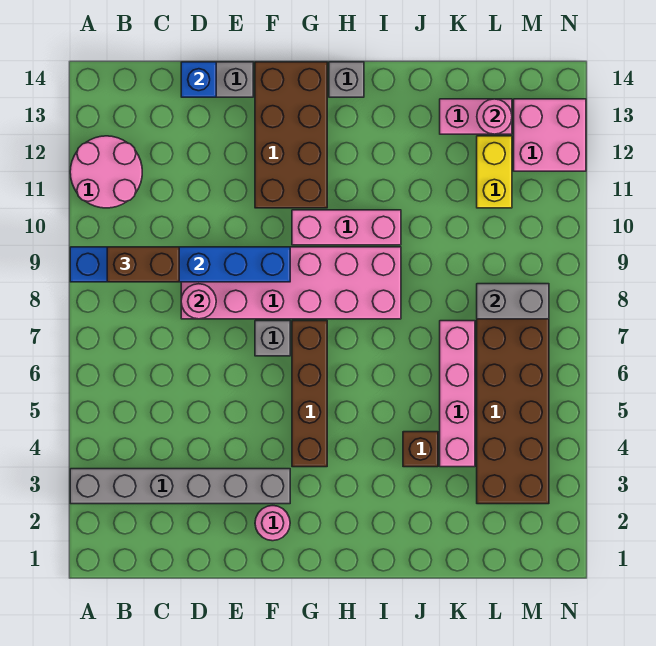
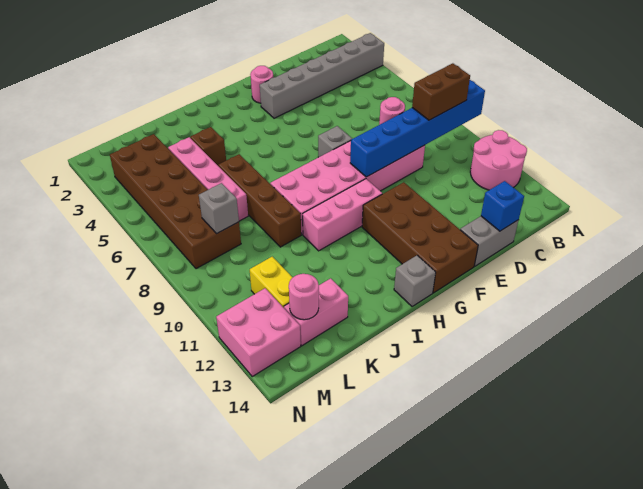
brown 1x4 brick [292,321,327,467] -> brown 1x4 brick moved to [218,154,301,247]
grey 1x2 brick [477,284,549,319] -> grey 1x1 brick [199,183,239,234]

